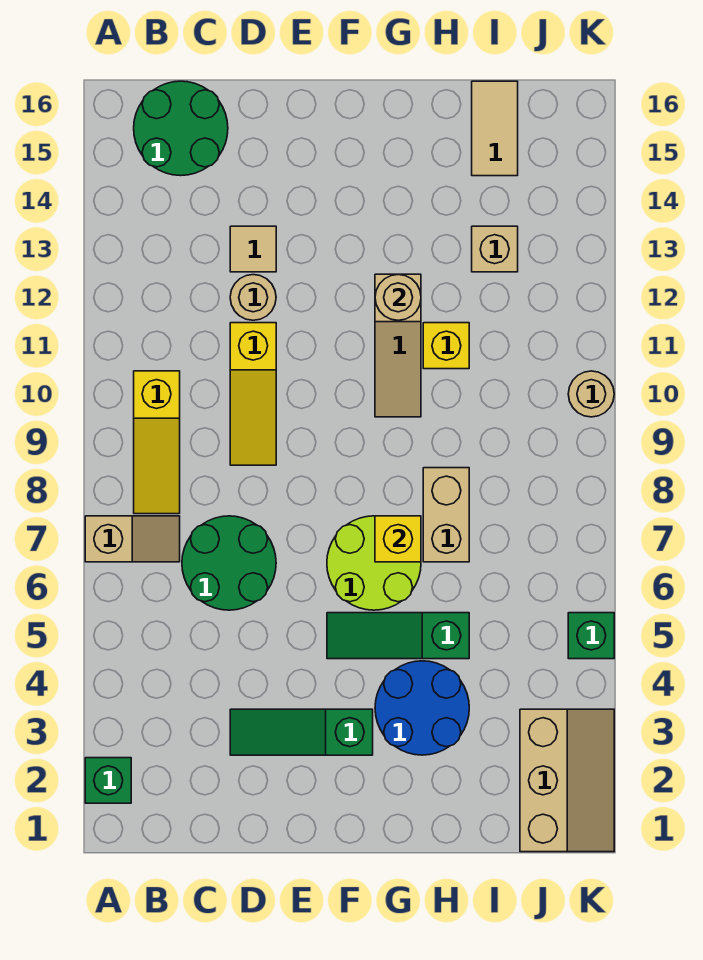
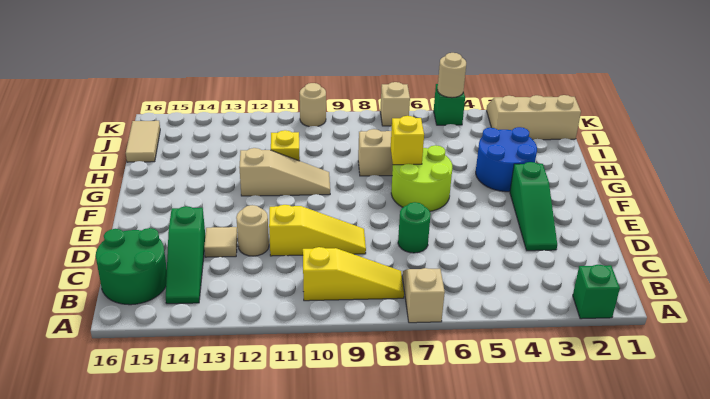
green 2x2 round brick [182,516,276,610] -> green 1x1 round brick [398,202,431,253]
green 1x3 slope [327,613,469,659] -> green 1x3 slope moved to [166,206,205,304]
tan 1x1 round brick [375,274,421,320] -> tan 1x1 round brick moved to [437,53,466,98]
tan 1x1 brick [472,226,518,272] -> tan 1x1 brick moved to [380,82,410,126]
tan 1x2 tile [472,81,518,176] -> tan 1x2 tile turned to [126,121,160,162]

